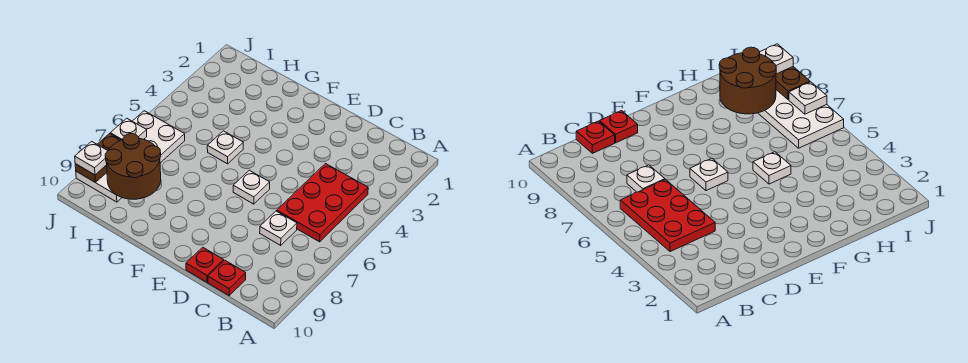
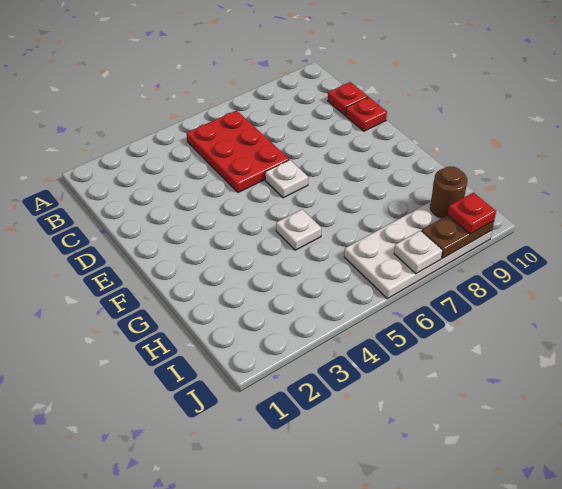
red 2x3 plate [277,164,368,242] -> red 2x3 plate turned to [187,110,289,193]
white 1x1 plate [260,211,297,245] -> none
brown 2x2 round brick [105,134,161,199] -> brown 1x1 round brick [430,166,467,218]
white 1x1 plate [75,141,107,175] -> red 1x1 plate [448,192,496,234]

